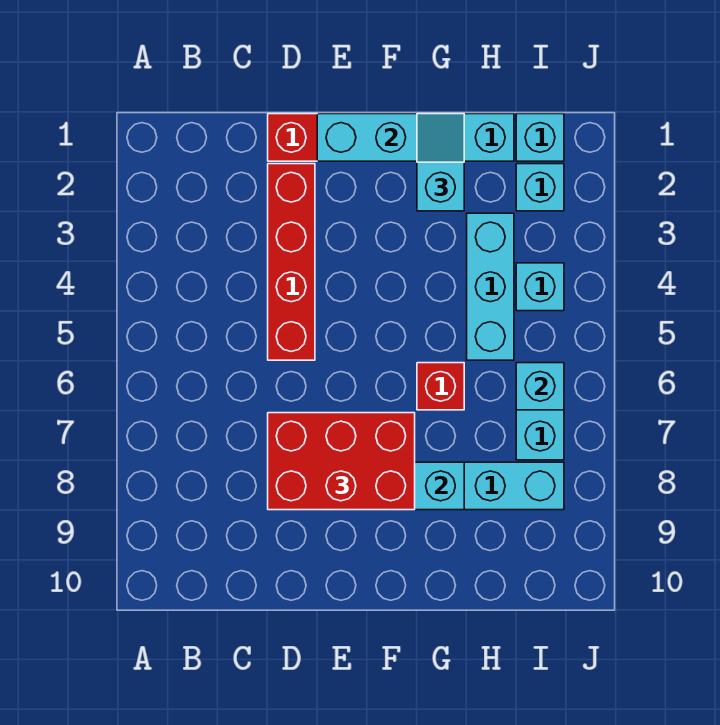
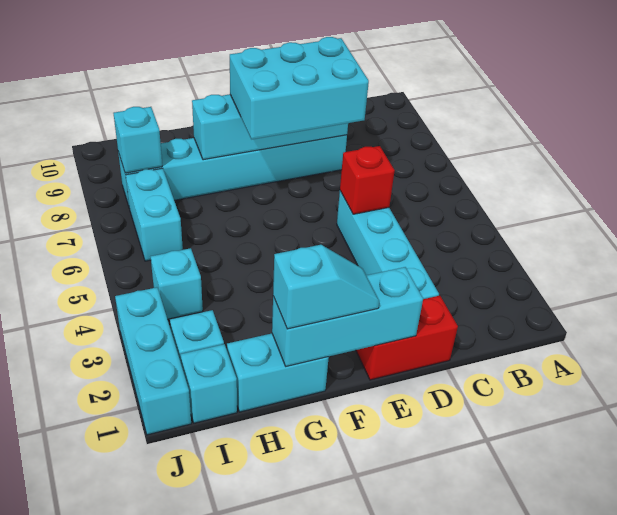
red 1x4 brick [268,164,315,360] -> cyan 1x4 brick [337,191,439,299]
red 2x3 brick [268,413,415,510] -> cyan 2x3 brick [230,37,369,139]
cyan 1x2 slope [417,114,464,211] -> cyan 1x2 slope turned to [273,245,379,329]
red 1x1 brick [417,363,464,410] -> red 1x1 brick moved to [340,146,395,214]
cyan 1x3 brick [467,213,514,360] -> cyan 1x3 brick moved to [115,287,191,435]
cyan 1x1 brick [516,363,564,410] -> cyan 1x1 brick moved to [114,107,162,173]

